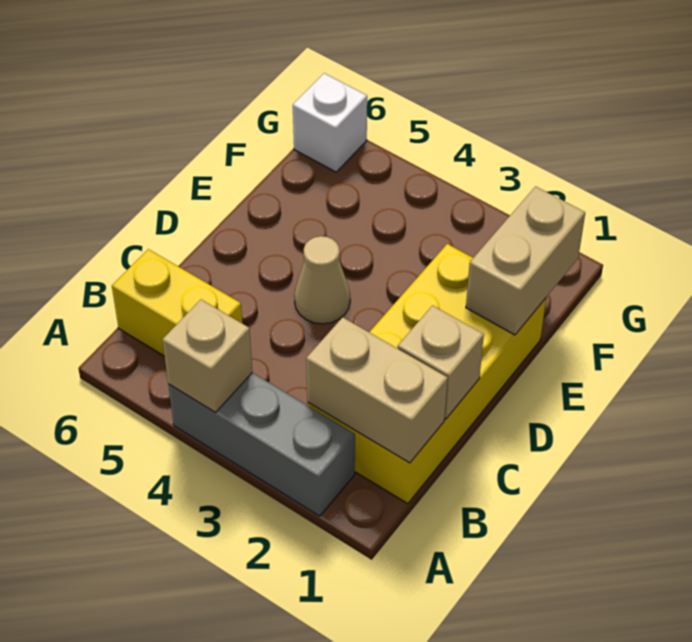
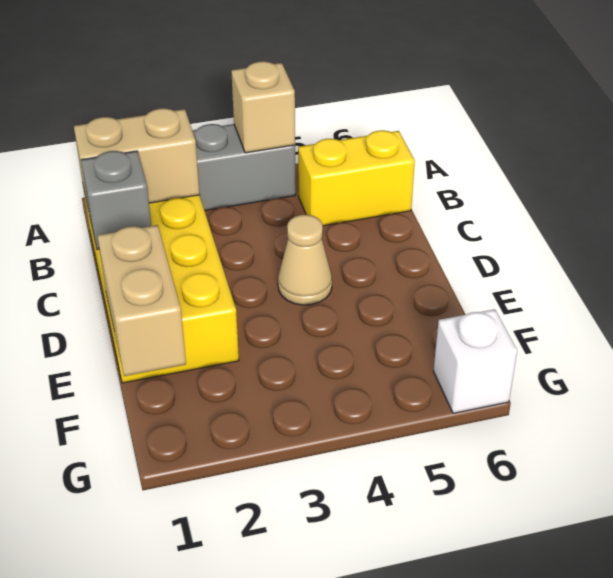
tan 1x1 brick [398,306,484,419] -> grey 1x1 brick [81,151,151,250]

